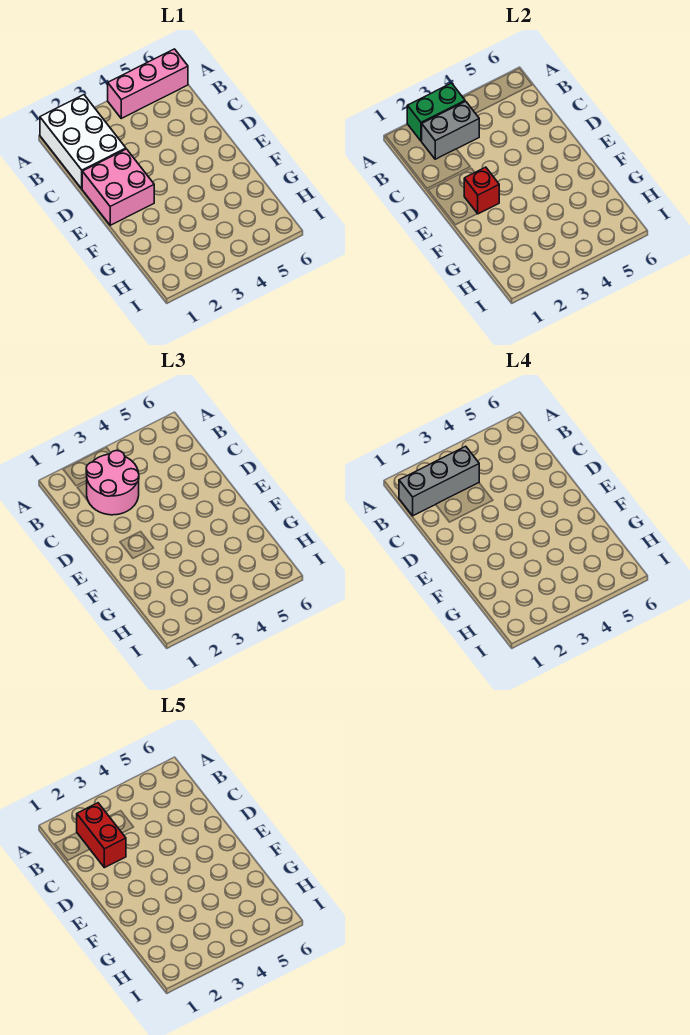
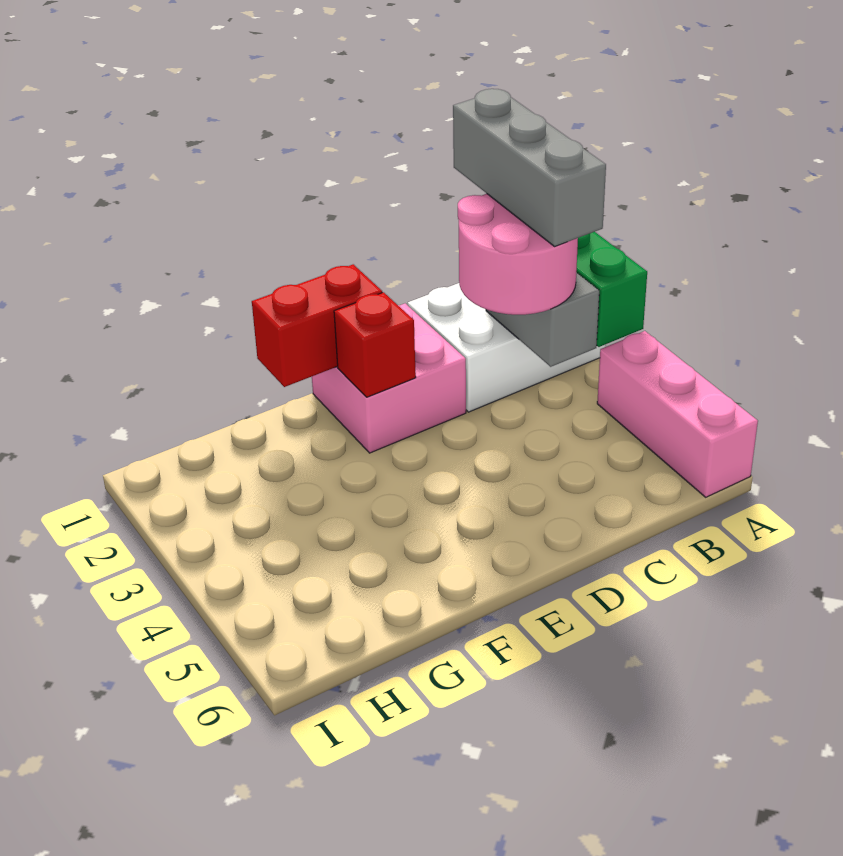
red 1x2 brick [77,803,126,868] -> red 1x2 brick moved to [252,264,382,387]

